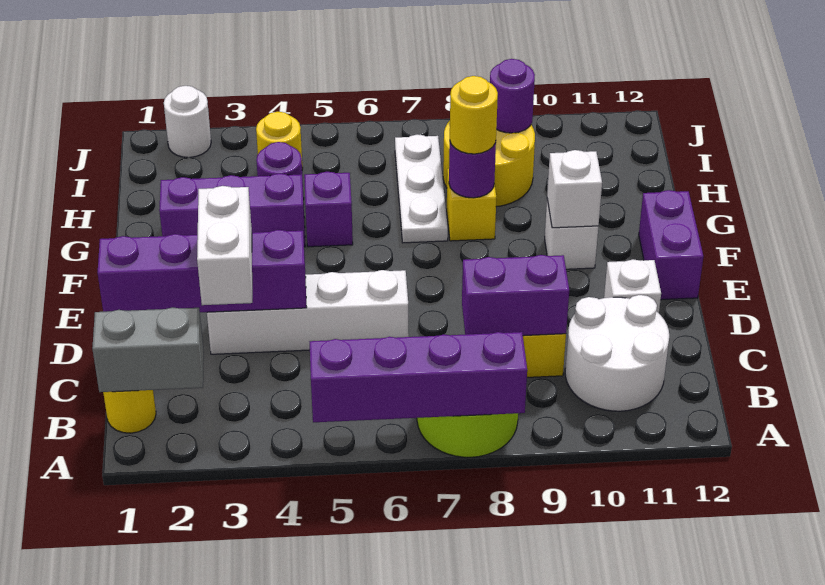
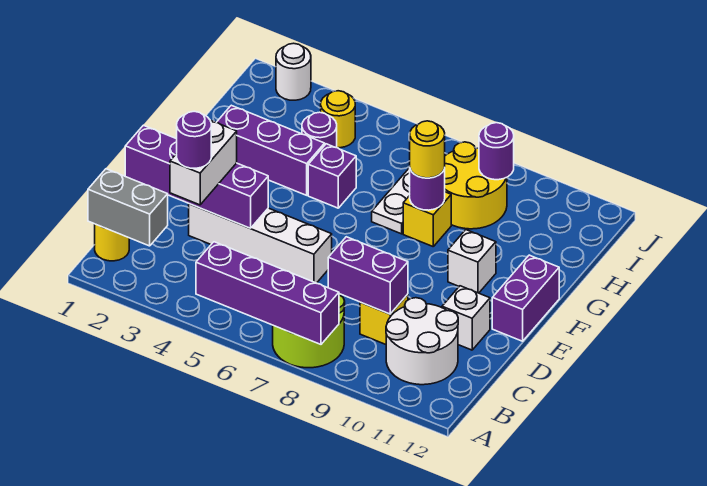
none -> purple 1x1 round brick [177,111,211,168]
white 1x1 brick [547,150,602,228] -> none

